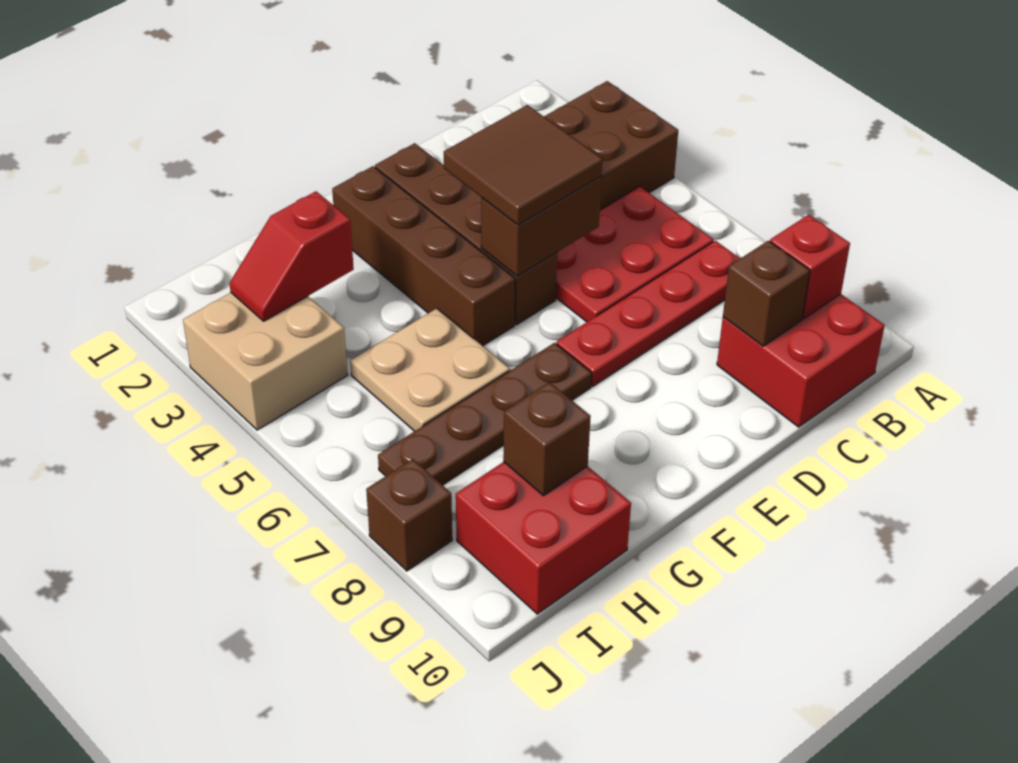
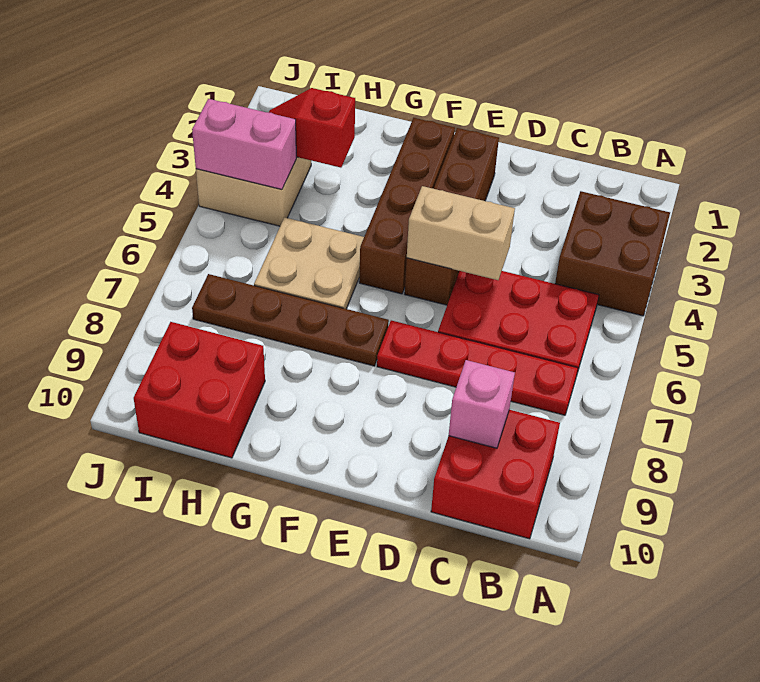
red 1x1 brick [770,215,850,319] -> none
brown 1x1 brick [723,241,810,346] -> pink 1x1 brick [449,360,515,448]
brown 2x2 tile [444,105,603,225] -> none
brown 1x2 brick [481,176,602,276] -> tan 1x2 brick [407,186,515,280]
brown 1x1 brick [503,382,591,496] -> none
none -> pink 1x2 brick [192,99,296,189]
brown 1x1 brick [366,459,452,571] -> none

